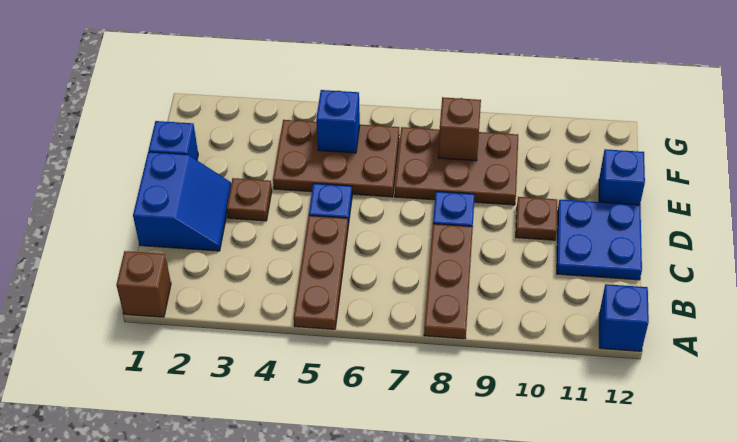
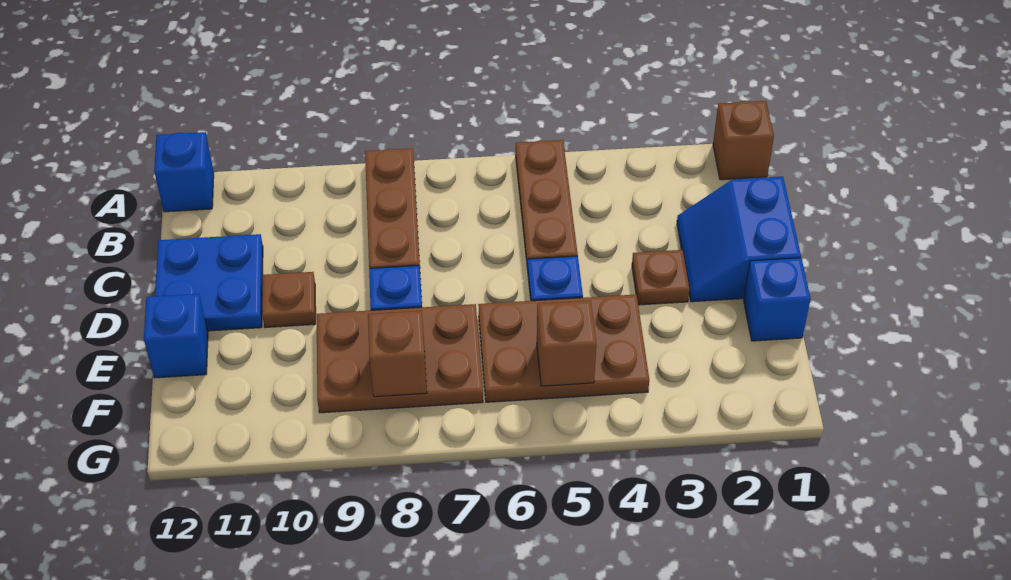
blue 1x1 brick [316,90,360,153] -> brown 1x1 brick [537,301,596,386]

